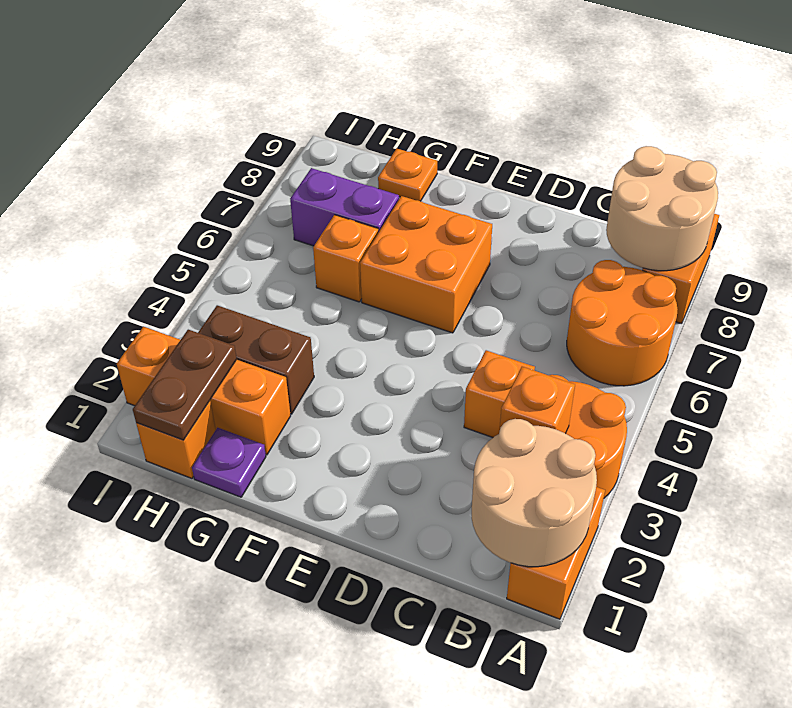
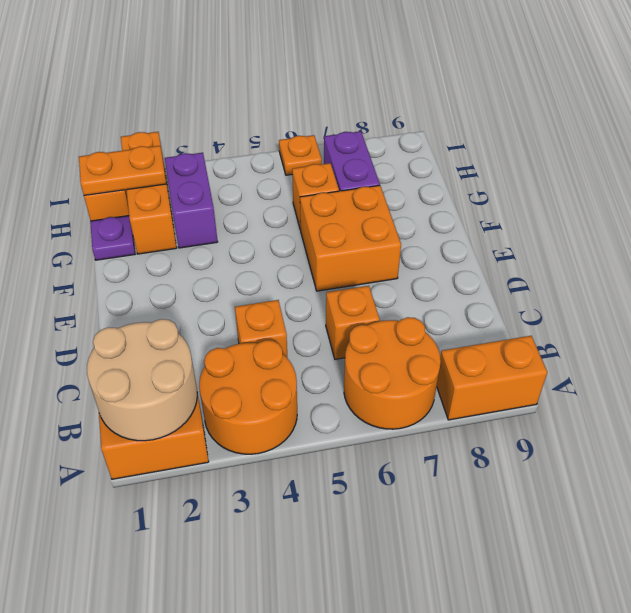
tan 2x2 round brick [606,146,718,271] -> none
orange 1x1 brick [500,367,575,433] -> orange 1x1 brick moved to [326,286,380,359]
brown 1x2 brick [198,305,314,414] -> purple 1x2 brick [165,153,218,248]
orange 1x1 plate [378,148,437,201] -> orange 1x1 plate moved to [279,135,322,175]
brown 1x2 plate [133,330,237,440] -> orange 1x2 plate [79,146,166,195]

